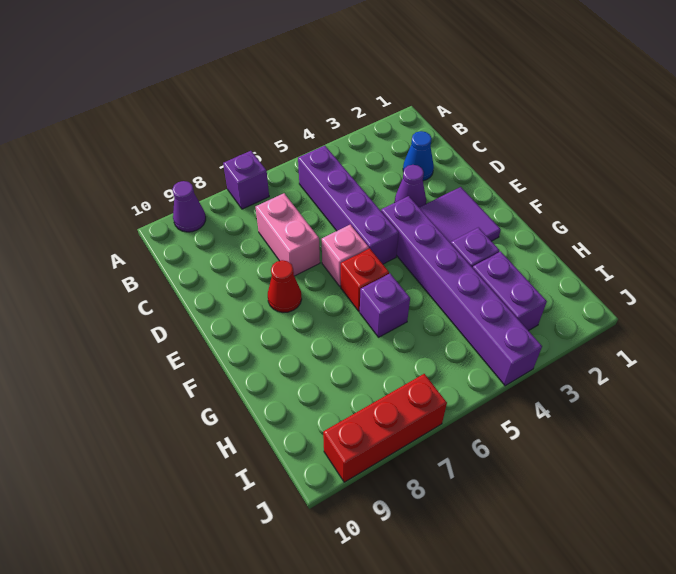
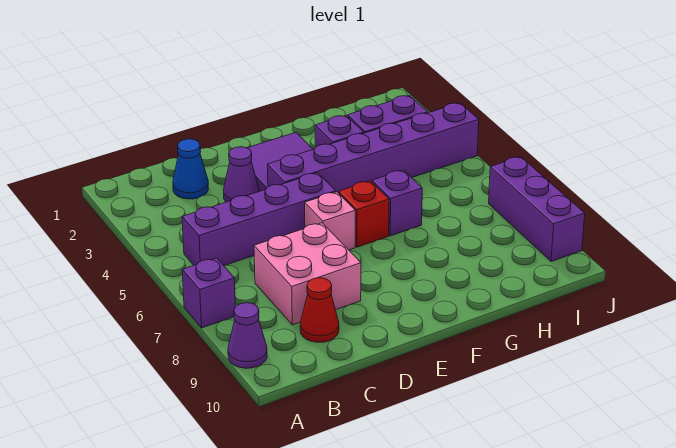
pink 1x2 brick [256,193,320,276] -> pink 2x2 brick [254,223,361,325]
red 1x1 cone [268,260,302,313] -> red 1x1 cone moved to [300,278,339,342]
red 1x3 brick [323,374,447,482] -> purple 1x3 brick [489,157,585,262]

